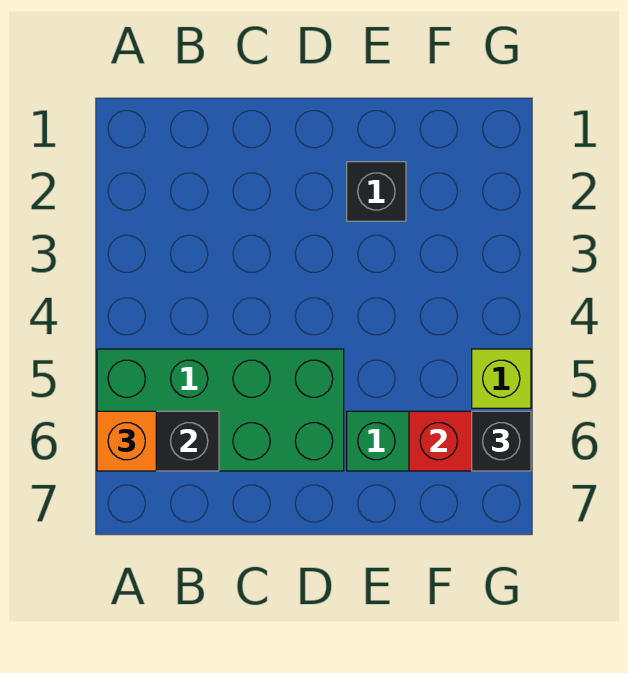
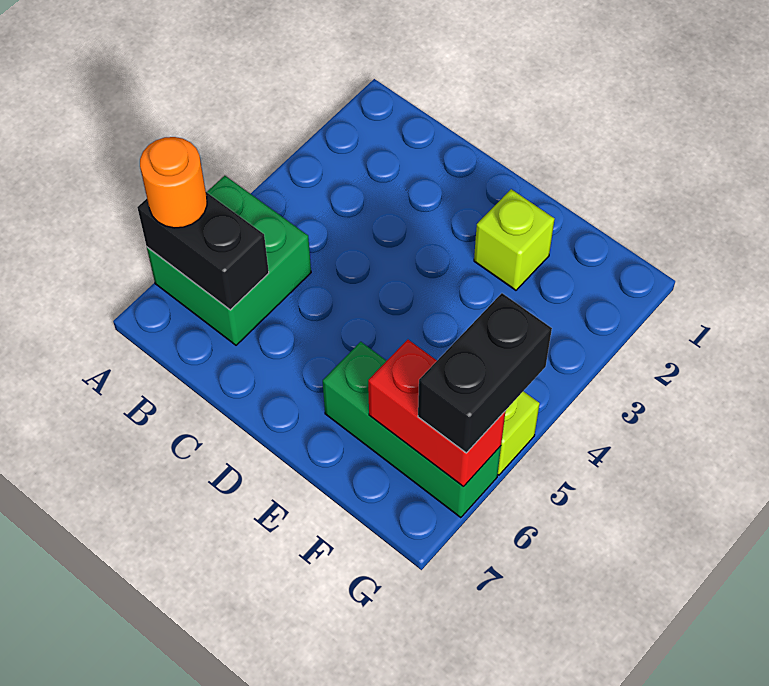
green 2x4 brick [97,349,344,471] -> green 2x2 brick [147,176,311,345]
orange 1x1 brick [97,411,156,471] -> orange 1x1 round brick [140,137,207,228]
black 1x1 brick [347,162,406,221] -> lime 1x1 brick [474,189,555,290]
black 1x1 brick [472,411,531,471] -> black 1x2 brick [418,293,552,453]

